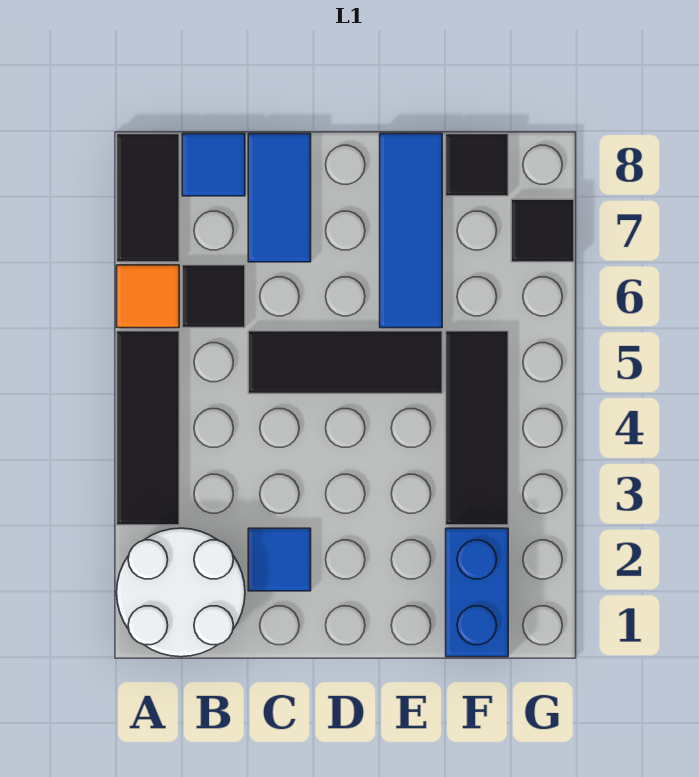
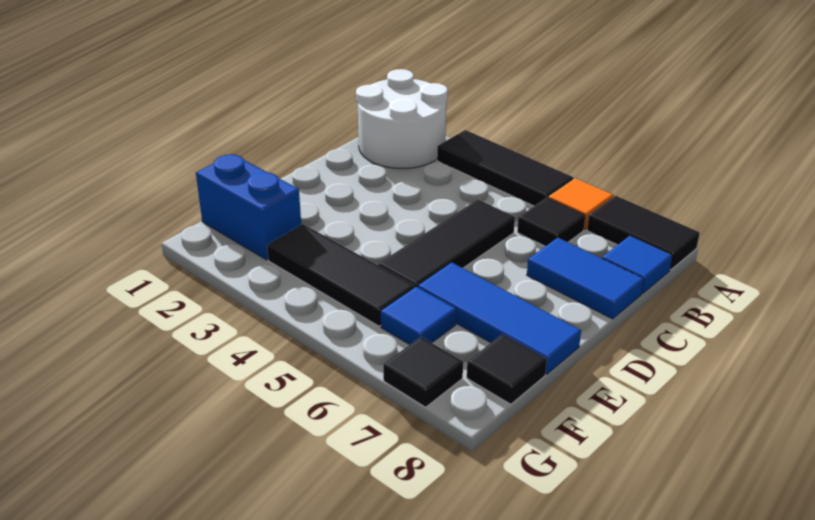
blue 1x1 tile [248,528,311,591] -> blue 1x1 tile moved to [381,287,456,345]

